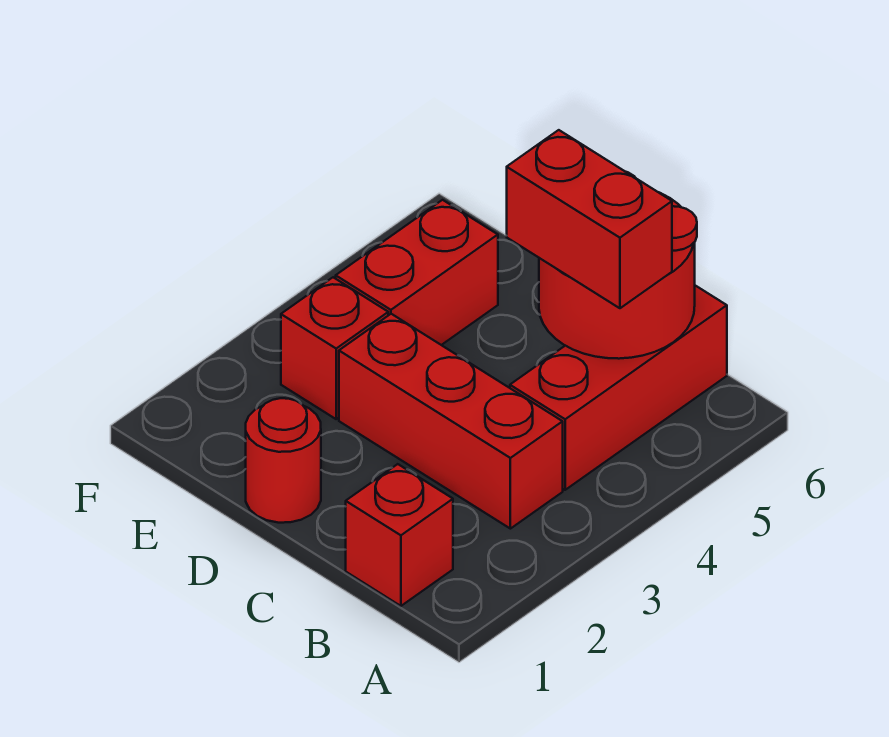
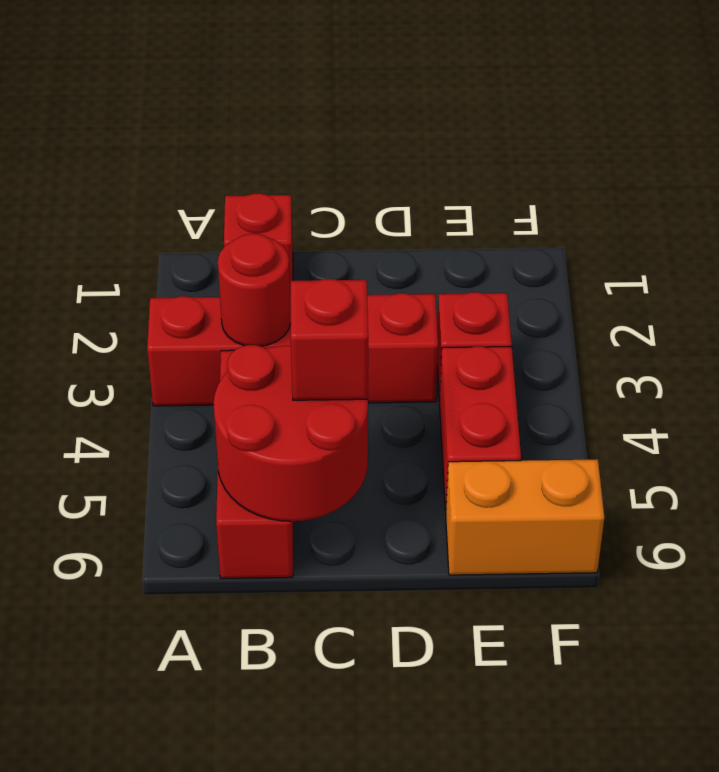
red 1x3 brick [339,314,563,529] -> red 1x4 brick [147,293,438,406]
red 1x2 brick [507,130,672,308] -> red 1x1 brick [291,279,368,400]
red 1x1 round brick [246,398,321,523] -> red 1x1 round brick moved to [218,234,291,346]
none -> orange 1x2 brick [446,459,604,575]

